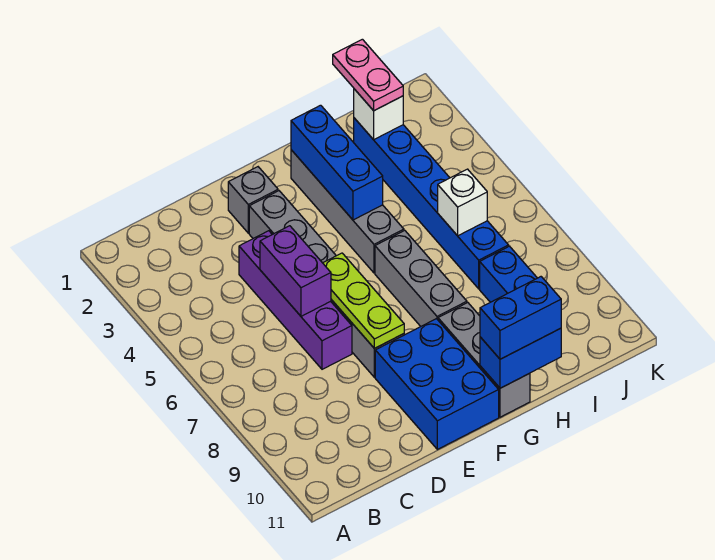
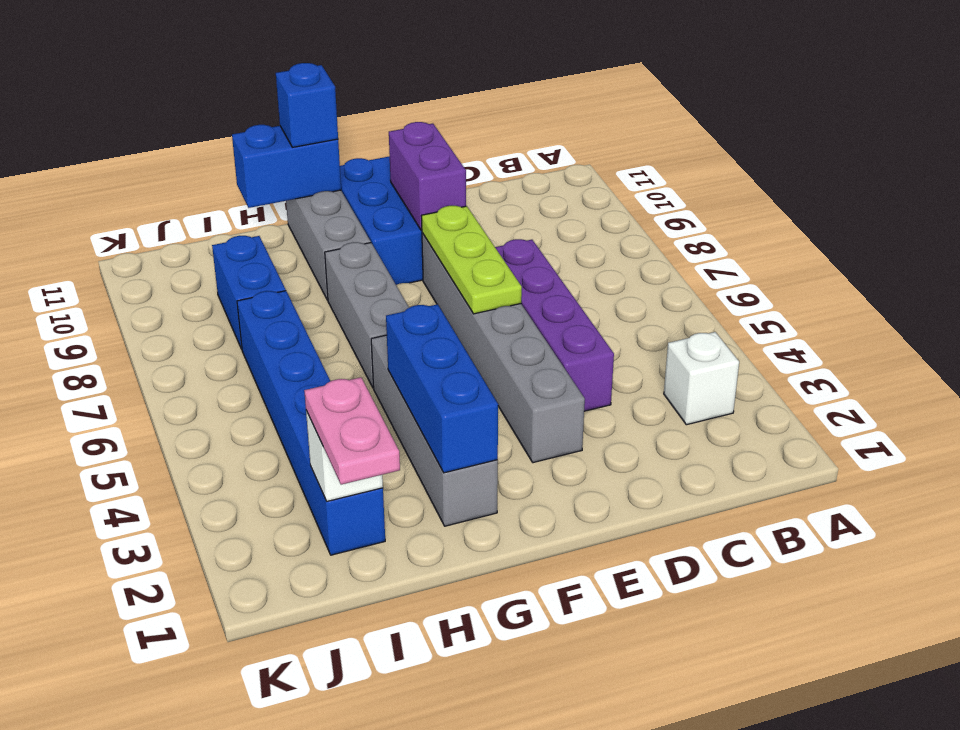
purple 1x2 brick [260,226,331,316] -> purple 1x2 brick moved to [389,122,466,230]
grey 1x1 brick [228,167,278,233] -> none
blue 1x2 brick [480,277,561,359] -> blue 1x1 brick [276,63,338,147]
white 1x1 brick [438,169,487,236] -> white 1x1 brick moved to [664,332,739,425]

